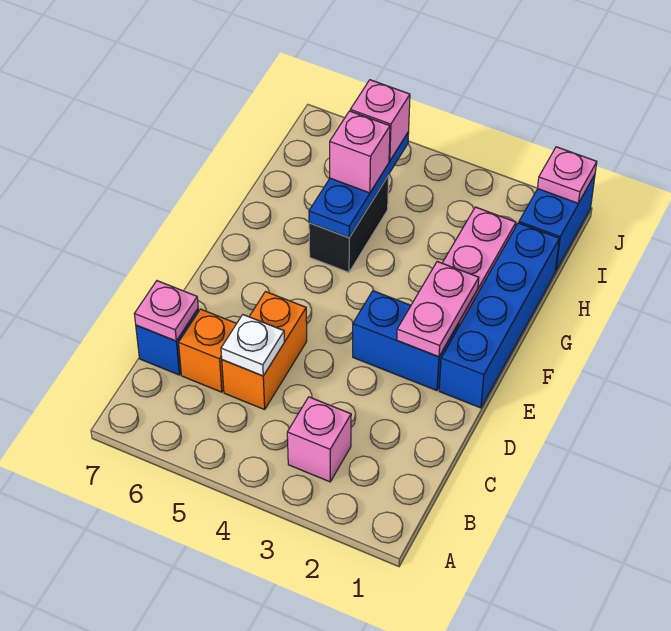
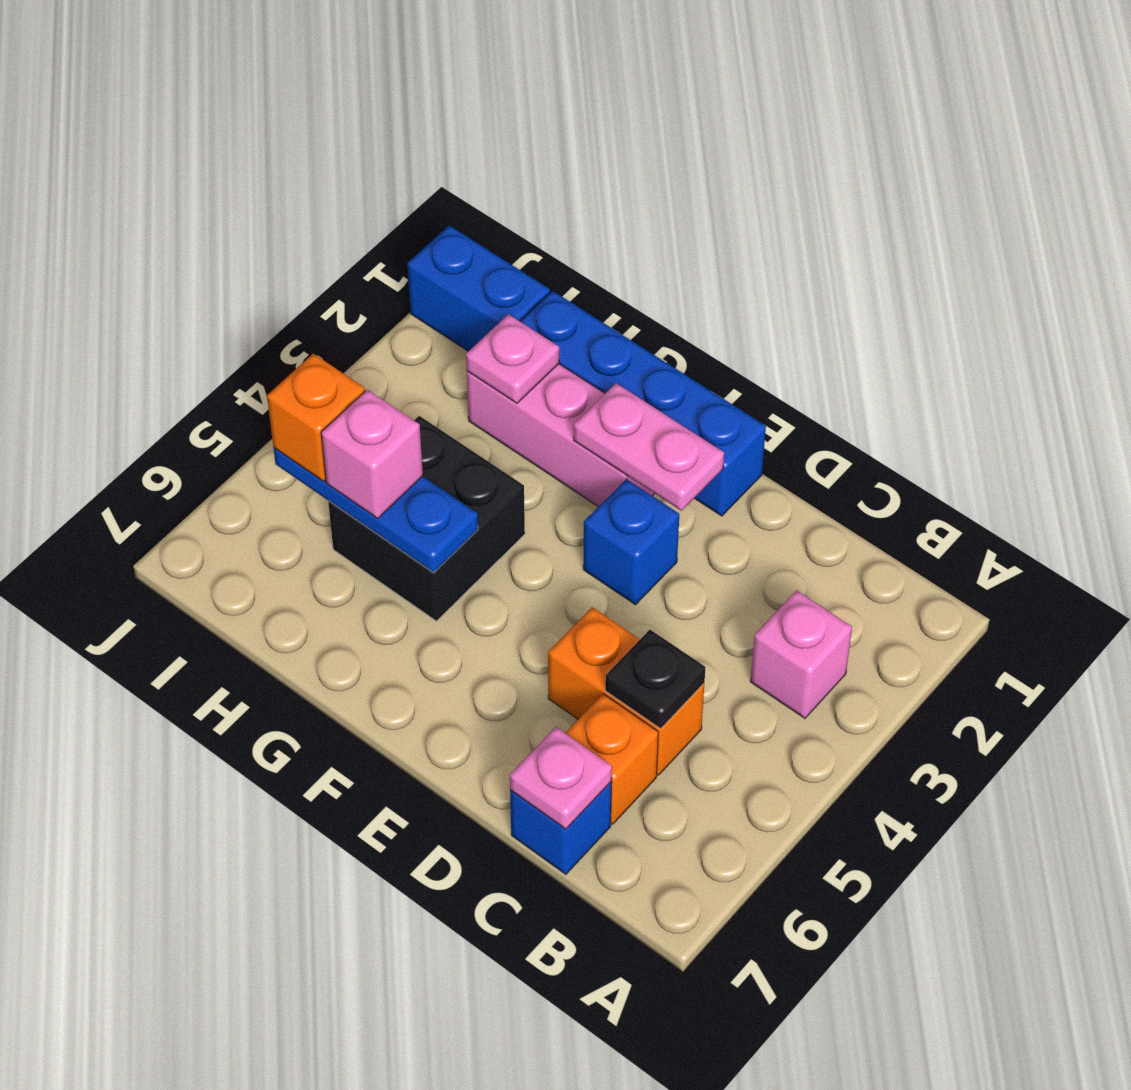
white 1x1 plate [221,315,284,376] -> black 1x1 plate [605,630,706,729]
blue 1x2 brick [353,291,458,391] -> blue 1x1 brick [583,479,679,605]
black 1x2 brick [309,175,389,272] -> black 2x2 brick [328,416,525,621]
pink 1x1 brick [350,80,410,161] -> orange 1x1 brick [267,354,365,482]
pink 1x1 plate [538,147,597,203] -> pink 1x1 plate moved to [466,314,559,403]

